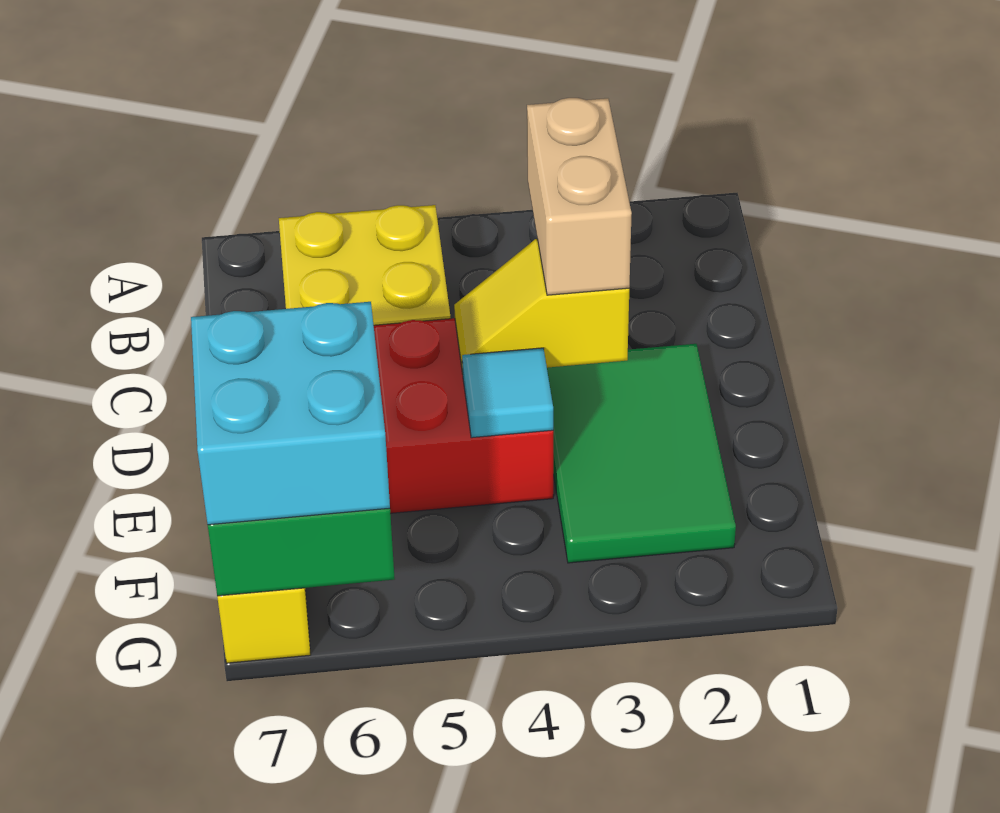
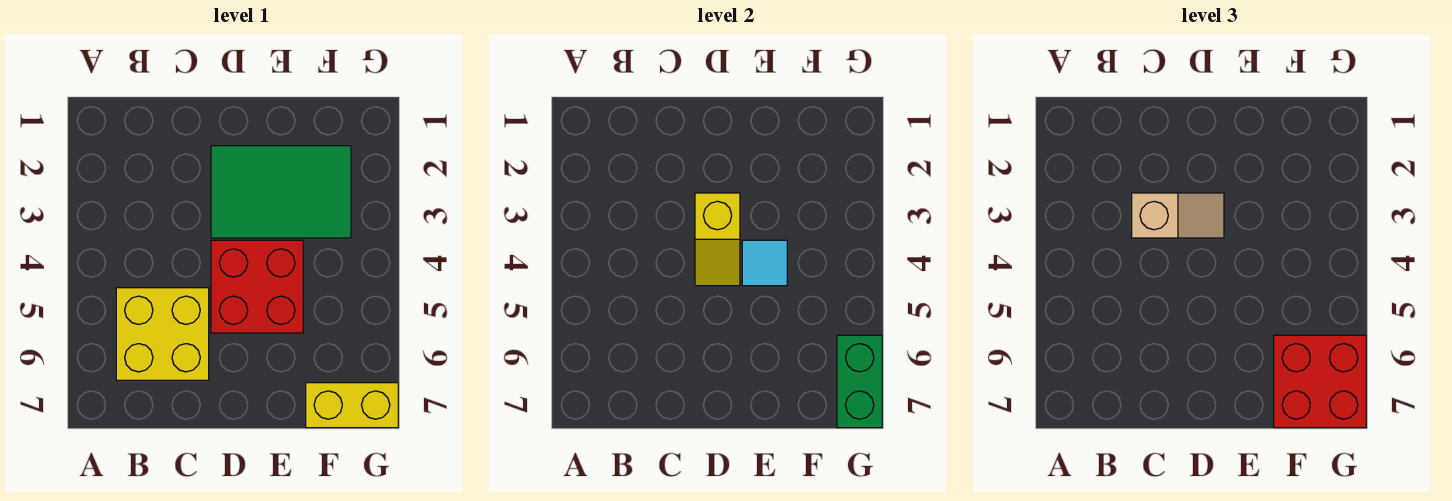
tan 1x2 brick [527,98,632,295] -> tan 1x2 slope [1132,193,1224,238]
cyan 2x2 brick [191,302,390,525] -> red 2x2 brick [1274,335,1366,428]

